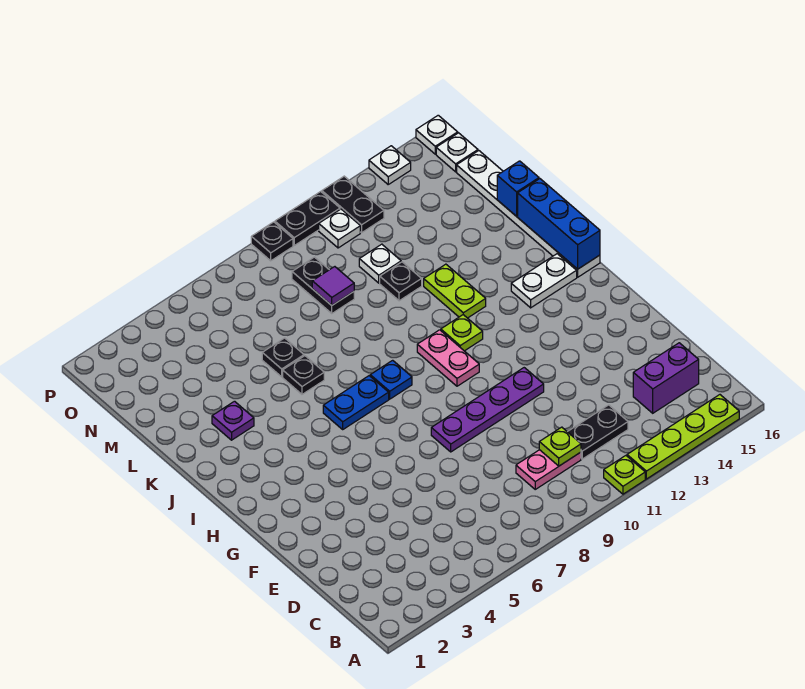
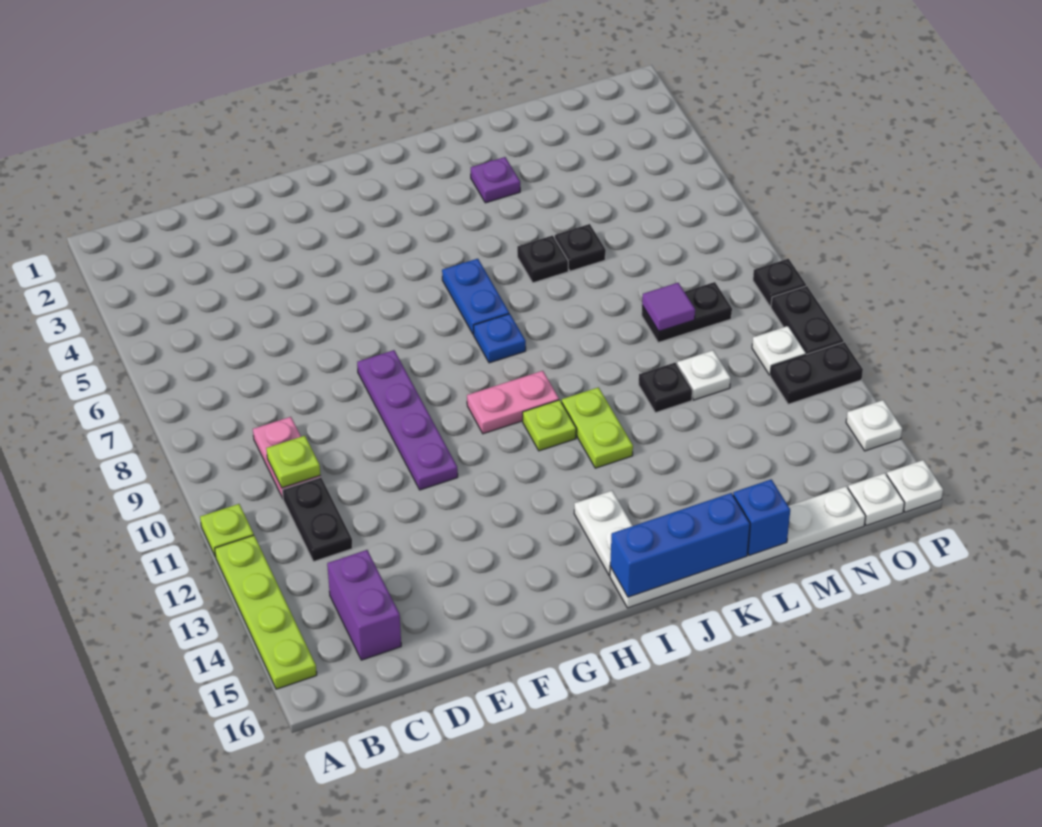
lime 1x2 plate [424,264,486,318] -> lime 1x2 plate turned to [562,387,633,468]

